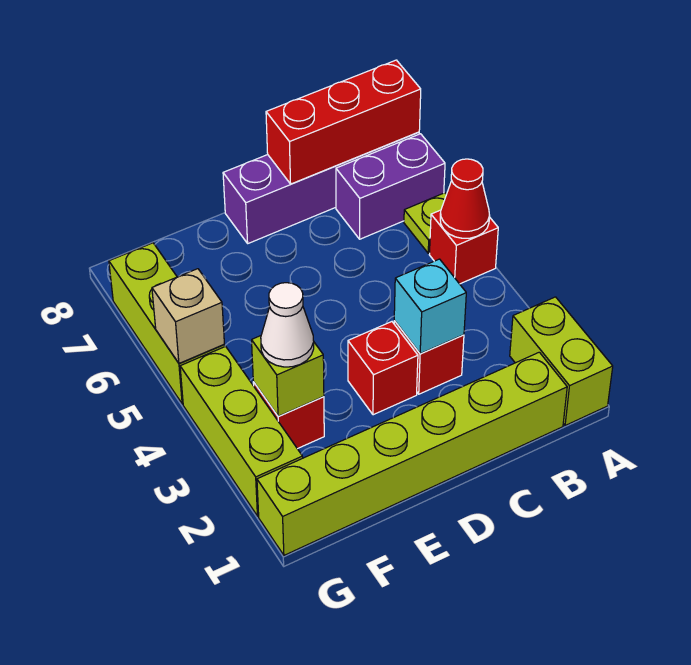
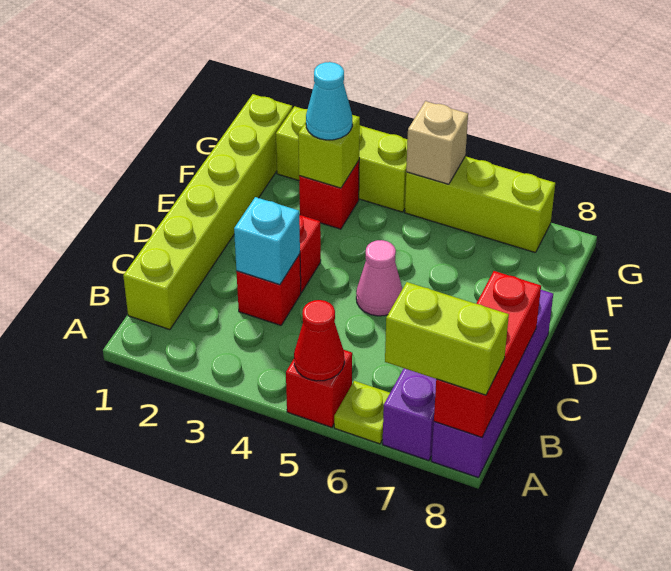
lime 1x2 brick [510,297,613,426] -> lime 1x2 brick moved to [385,282,509,395]
none -> pink 1x1 cone [356,240,402,316]
white 1x1 cone [261,283,314,367] -> cyan 1x1 cone [306,62,352,140]

